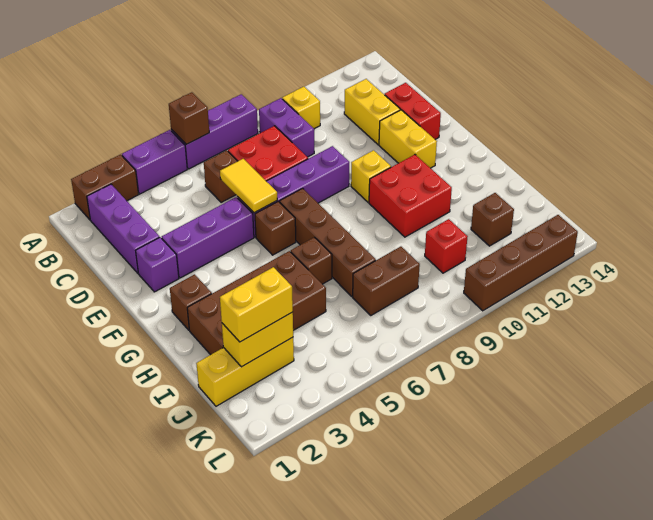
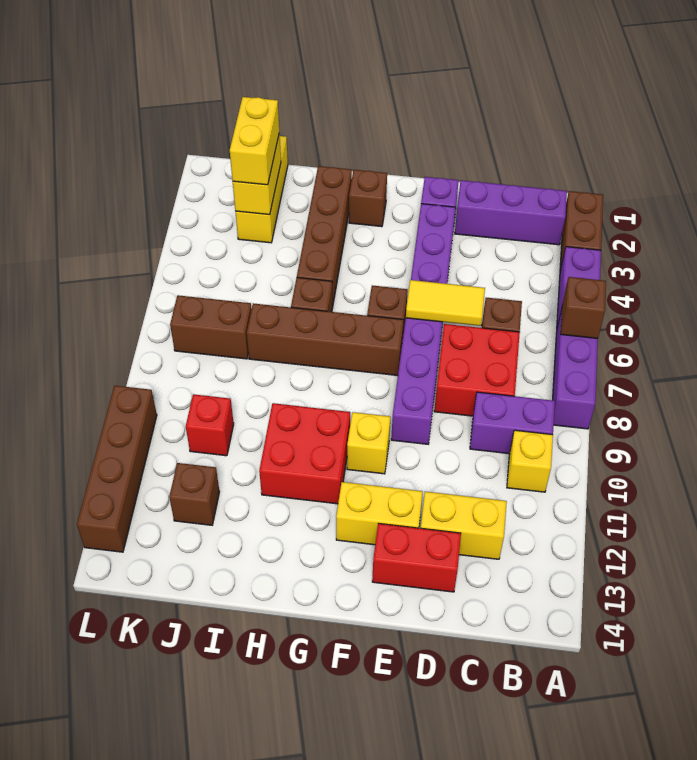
brown 2x4 brick [187,251,326,355] -> brown 1x4 brick [297,166,352,306]
brown 1x2 brick [353,247,420,315] -> brown 1x2 brick turned to [170,295,252,359]

